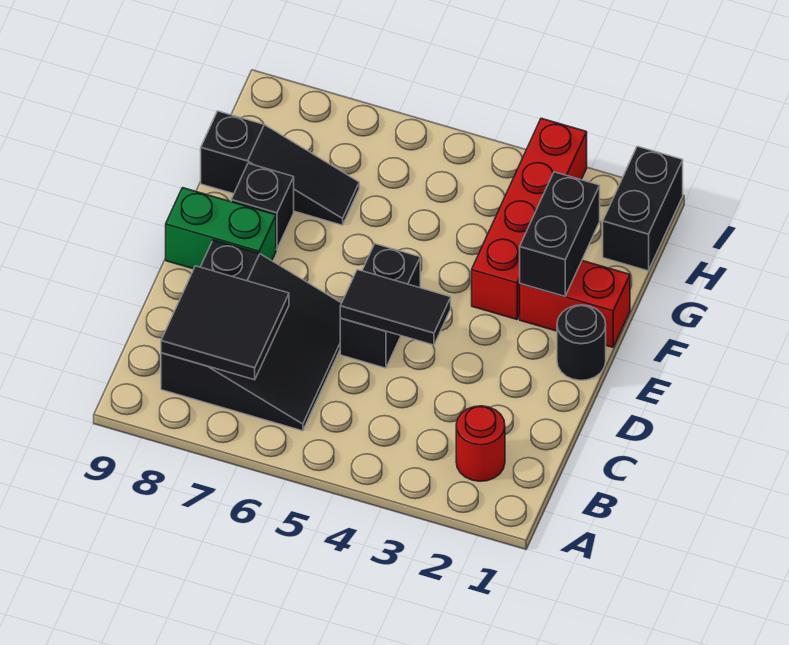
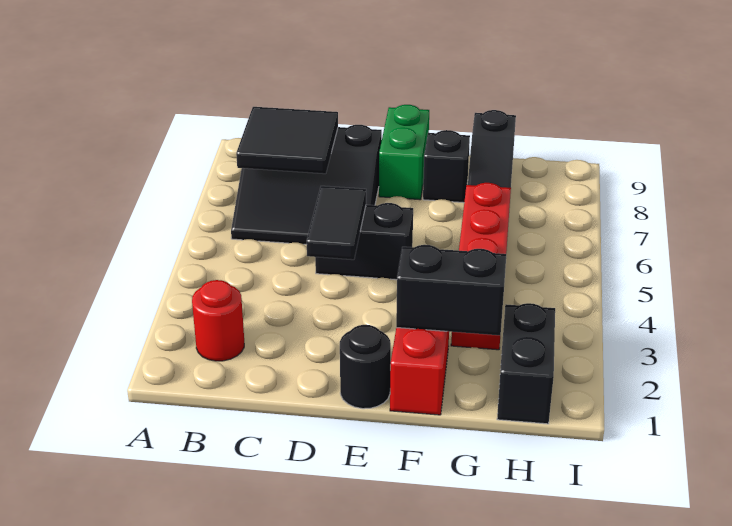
red 1x4 brick [472,118,587,319] -> red 1x4 brick turned to [451,183,511,350]
black 1x2 brick [603,146,683,271] -> black 1x2 brick turned to [497,303,555,424]

